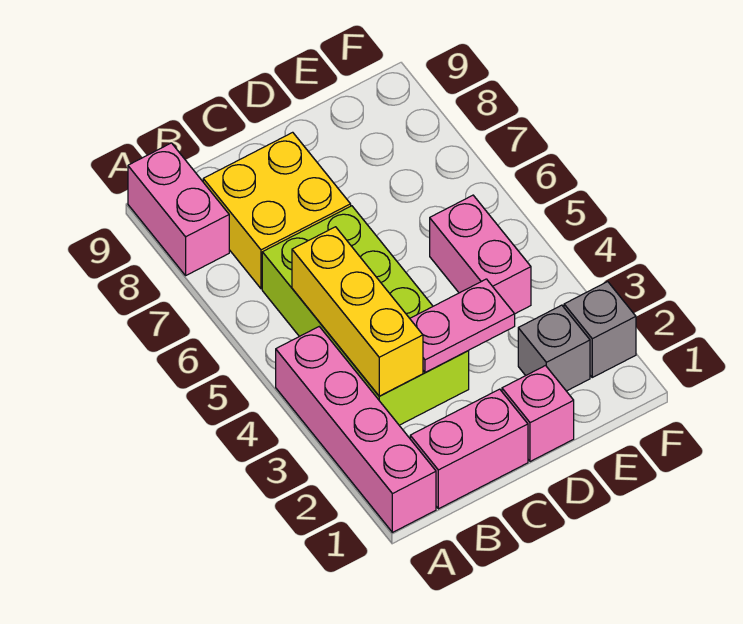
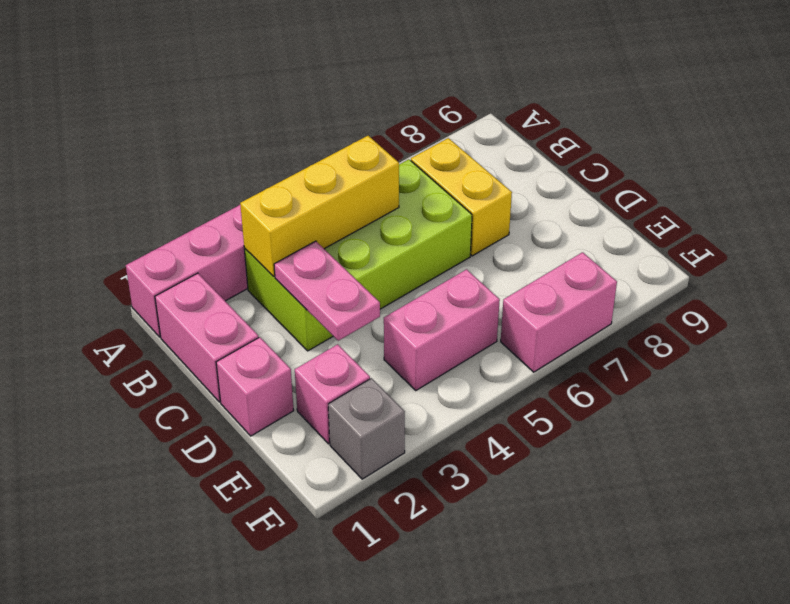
pink 1x2 brick [128,143,229,275] -> pink 1x2 brick moved to [501,252,617,372]
yellow 2x2 brick [203,132,351,289] -> yellow 1x2 brick [411,138,512,256]
grey 1x1 brick [518,305,590,391] -> pink 1x1 brick [295,344,370,444]

